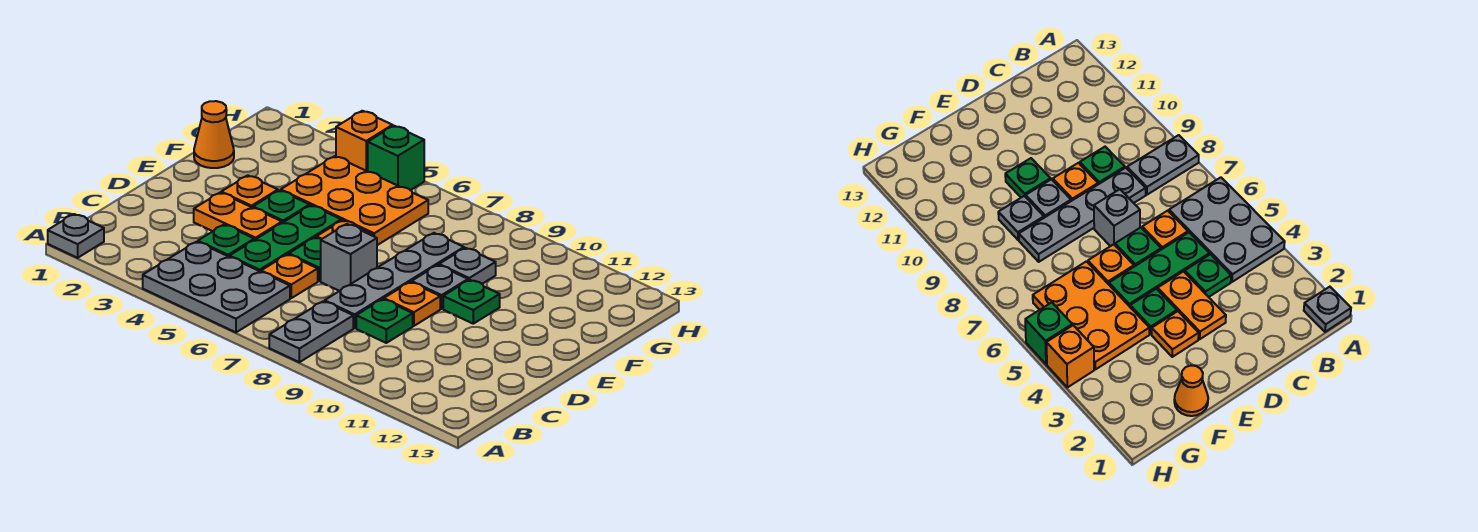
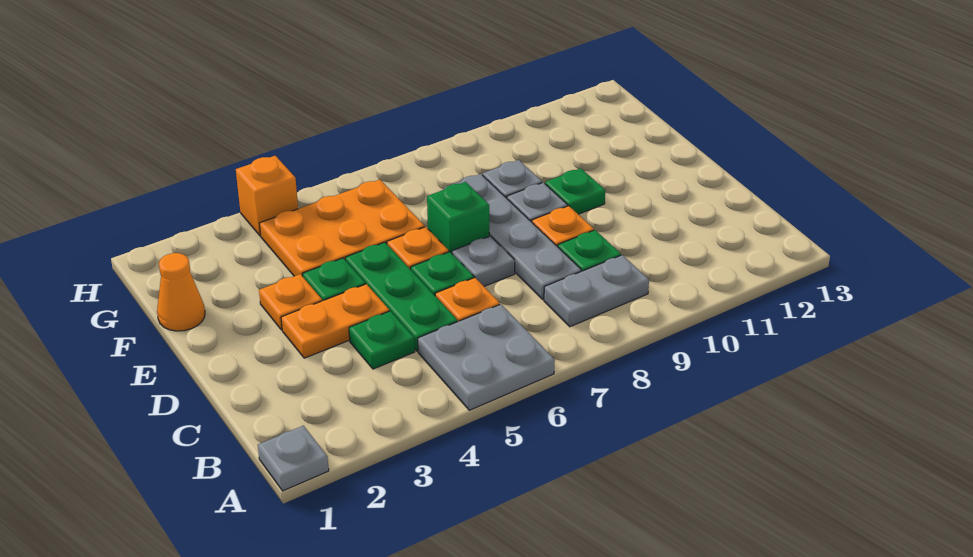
grey 2x3 plate [143,242,290,332] -> grey 2x2 plate [418,304,555,410]
grey 1x2 plate [269,301,353,362] -> grey 1x2 plate turned to [544,255,649,327]
grey 1x1 brick [321,224,377,291] -> grey 1x1 plate [452,236,515,286]
green 1x1 brick [368,126,424,190] -> green 1x1 brick moved to [427,182,489,253]

